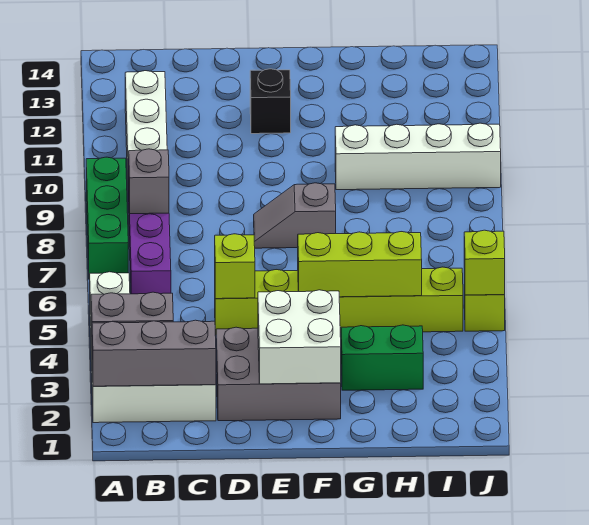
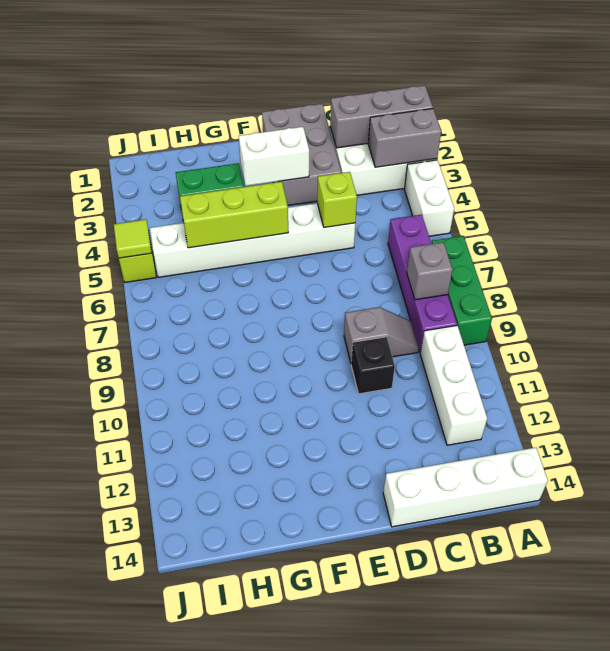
grey 2x3 brick [216,327,341,421] -> grey 2x3 brick turned to [262,104,341,206]
lime 1x6 brick [215,267,463,335] -> white 1x6 brick [150,203,355,277]
white 2x2 brick [258,290,341,384] -> white 1x2 brick [239,127,309,186]
grey 1x2 slope [254,183,336,248] -> grey 1x2 slope moved to [344,307,419,362]
black 1x1 brick [250,69,291,134] -> black 1x1 brick moved to [351,337,395,394]
white 1x4 brick [335,123,501,190] -> white 1x4 brick moved to [383,448,548,527]
lime 1x1 brick [464,230,505,295] -> lime 1x1 tile [114,220,152,258]

